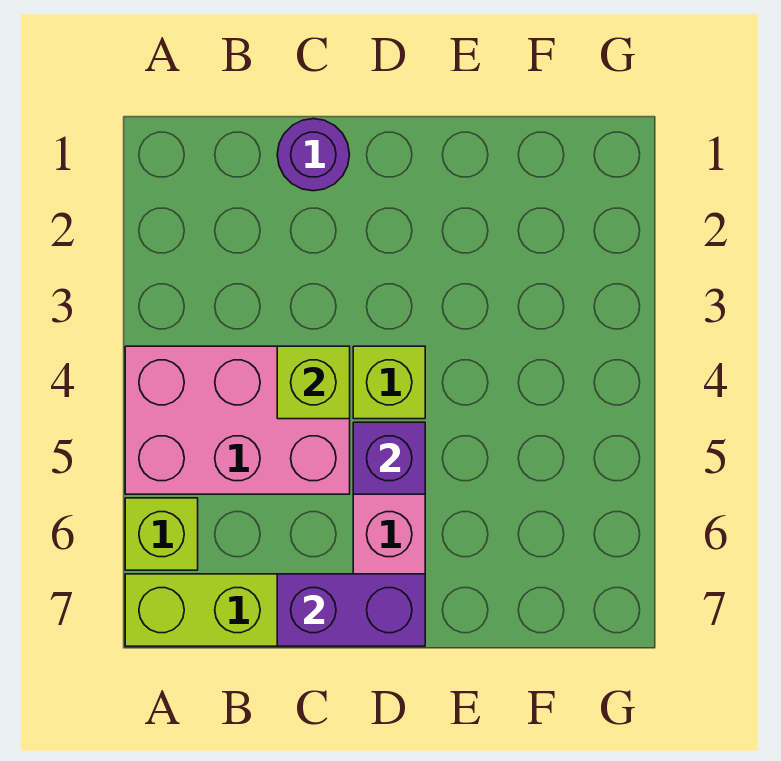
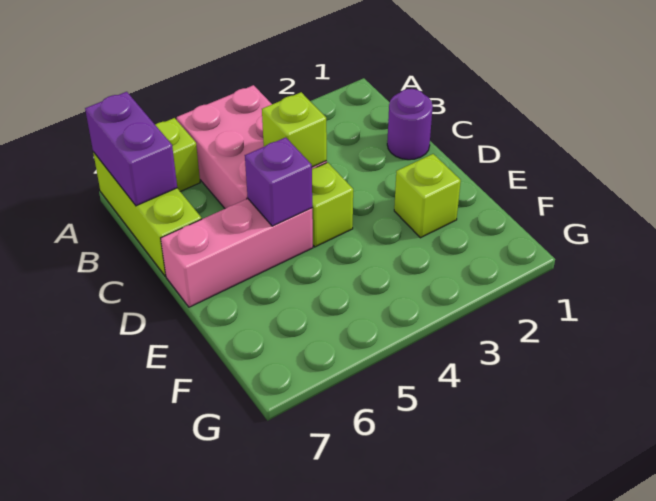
purple 1x2 brick [277,574,425,646] -> purple 1x2 brick moved to [85,92,177,206]
none -> lime 1x1 brick [394,154,461,238]

